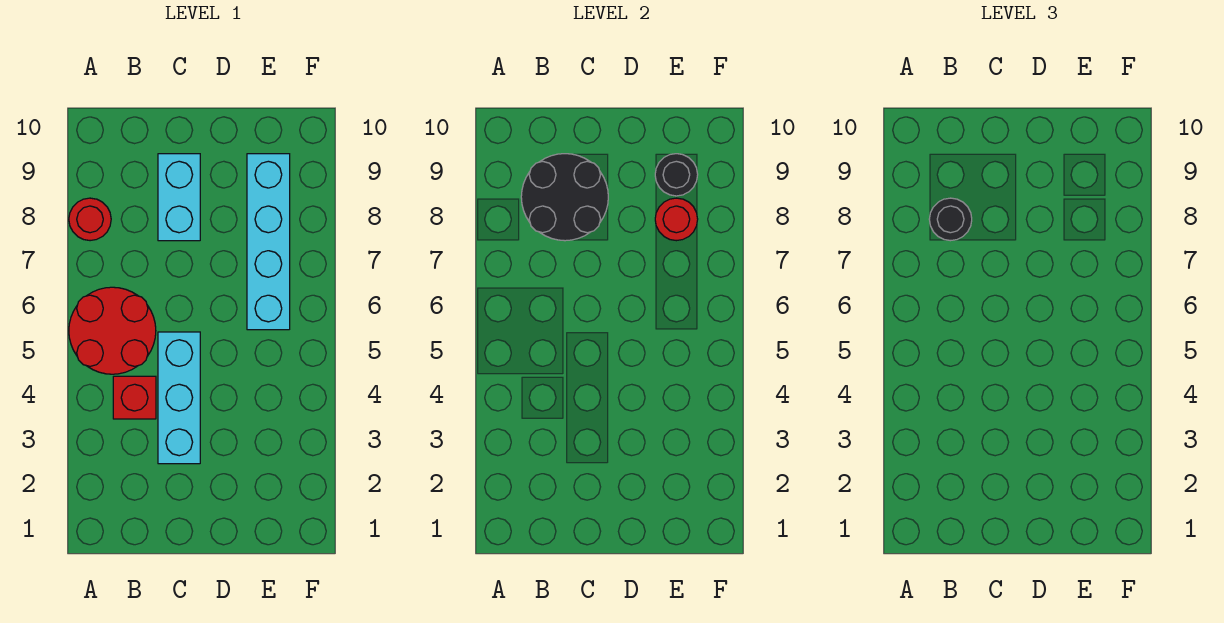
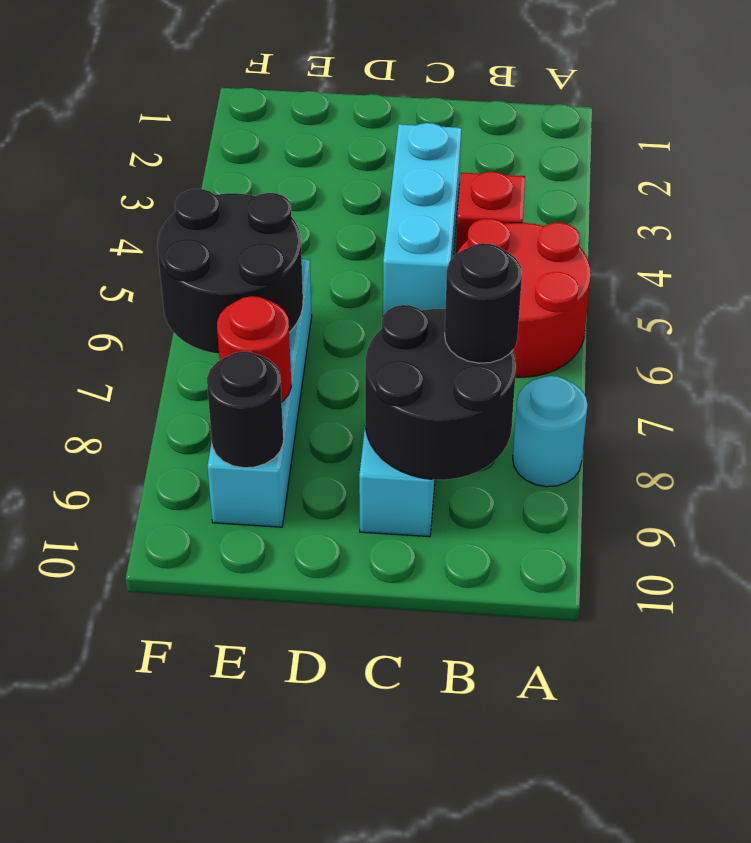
red 1x1 round brick [69,198,111,241] -> cyan 1x1 round brick [513,376,588,487]
none -> black 2x2 round brick [157,189,303,354]

